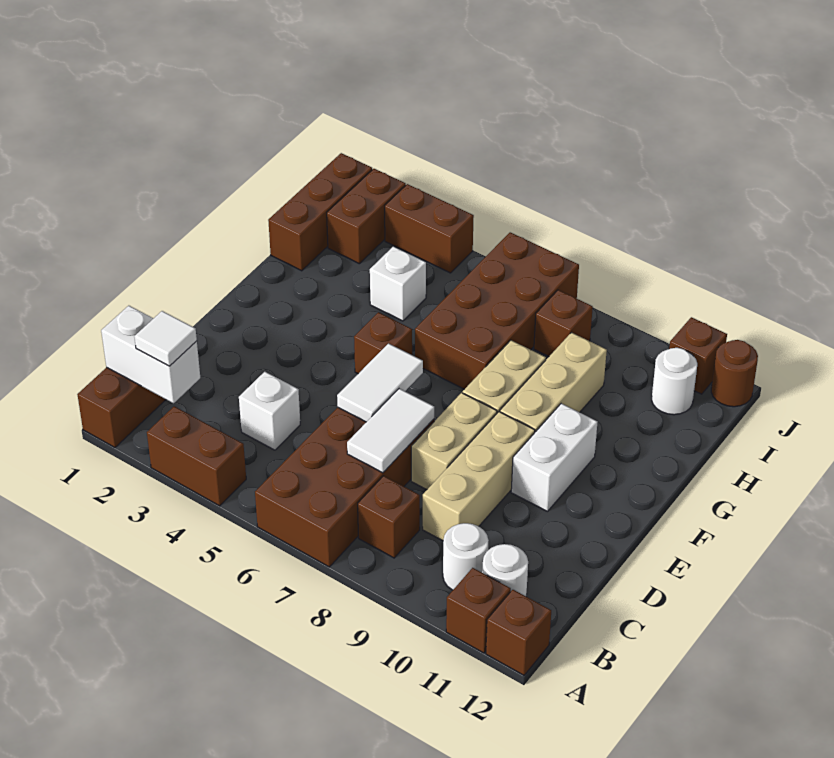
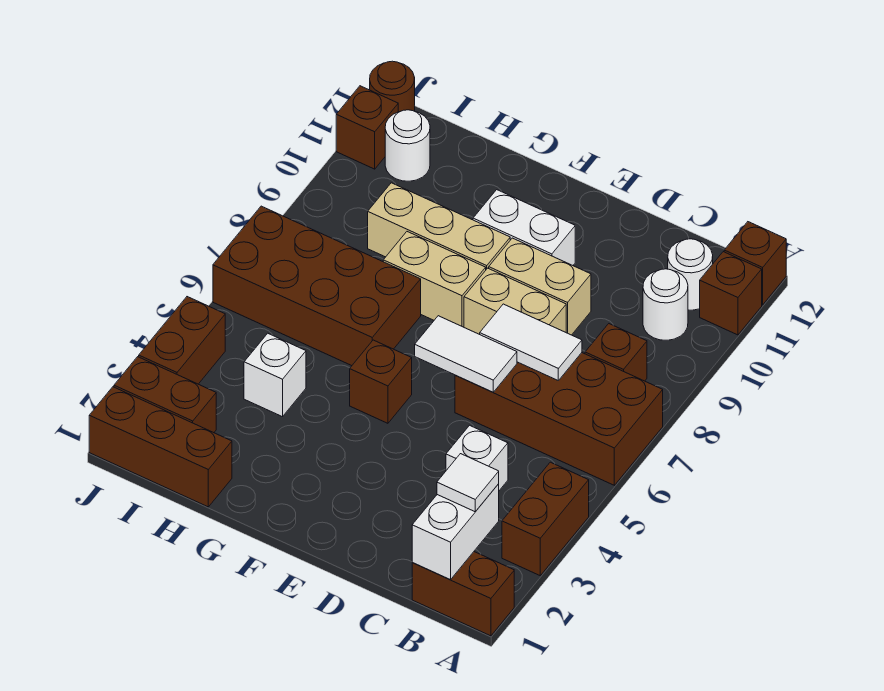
tan 1x3 brick [423,412,535,541] -> tan 1x2 brick [489,238,591,335]
brown 1x1 brick [534,290,593,356] -> none

